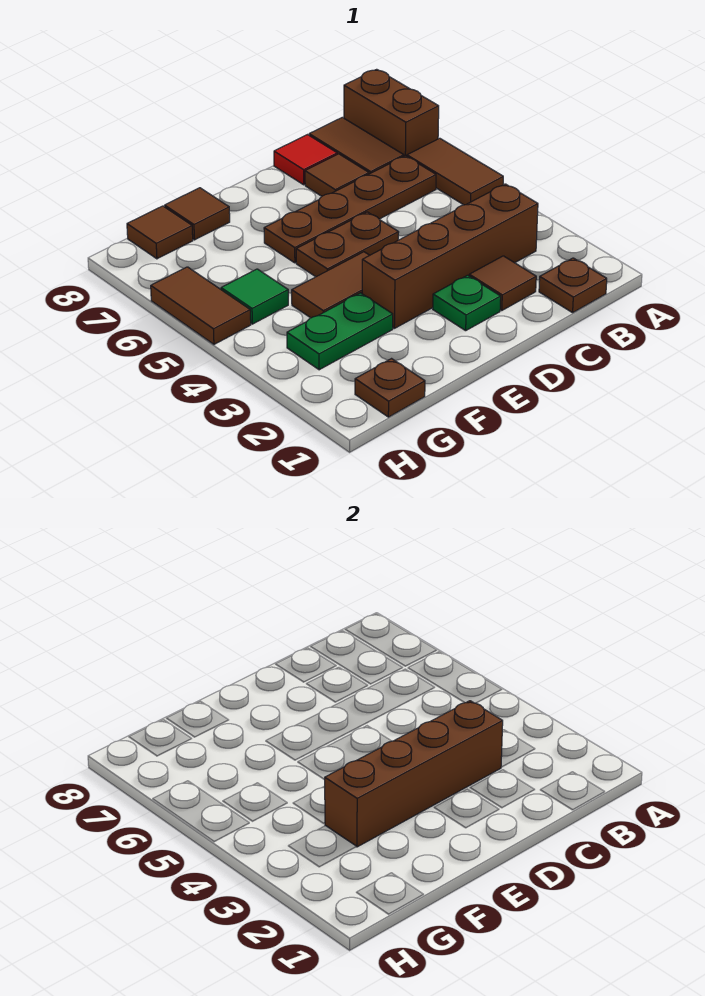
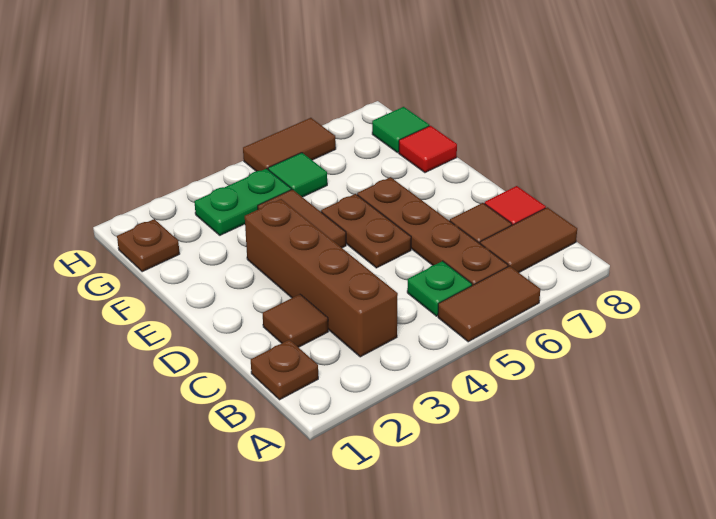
brown 1x2 brick [344,69,439,156] -> none
brown 1x4 brick [325,701,503,847] -> none
green 1x1 plate [433,275,501,331] -> green 1x1 plate moved to [407,261,472,316]
green 1x2 plate [287,293,393,370] -> green 1x2 plate turned to [194,169,291,235]
brown 1x1 tile [165,188,230,240] -> red 1x1 tile [399,126,457,173]
brown 1x1 tile [127,206,193,259] -> green 1x1 tile [372,107,429,153]

